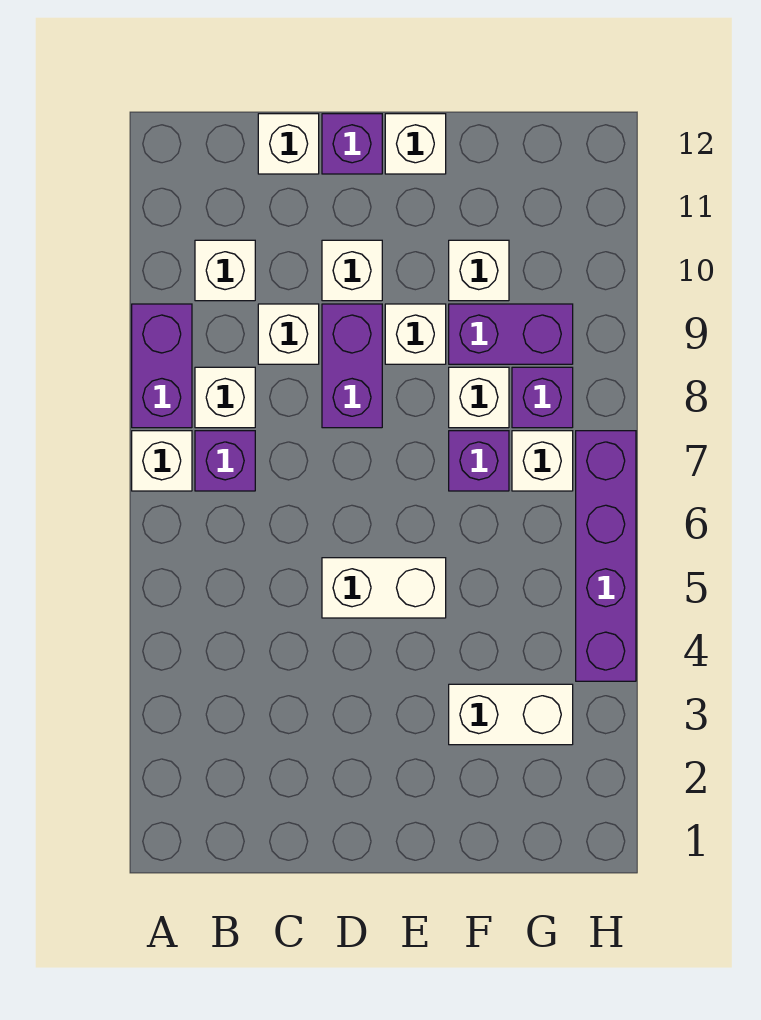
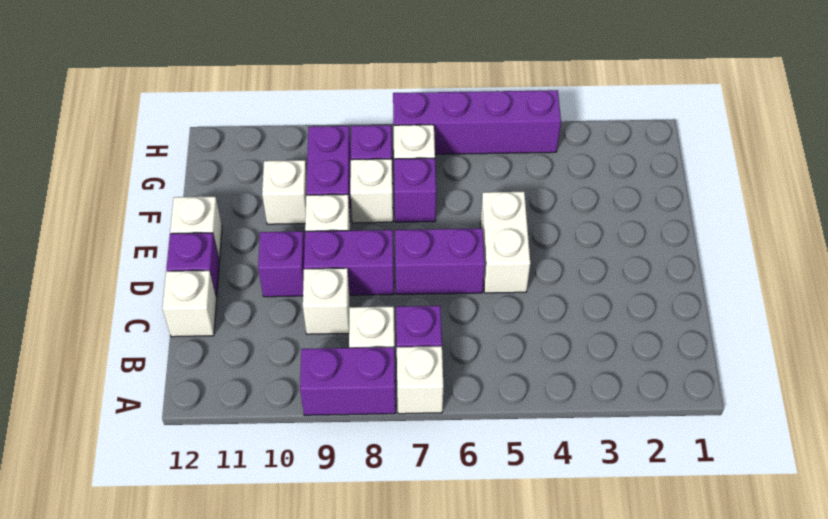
white 1x1 brick [195,240,255,301] -> none
none -> purple 1x2 brick [395,228,485,294]
white 1x1 brick [322,240,382,301] -> purple 1x1 brick [258,231,305,297]
white 1x2 brick [449,684,573,745] -> none

